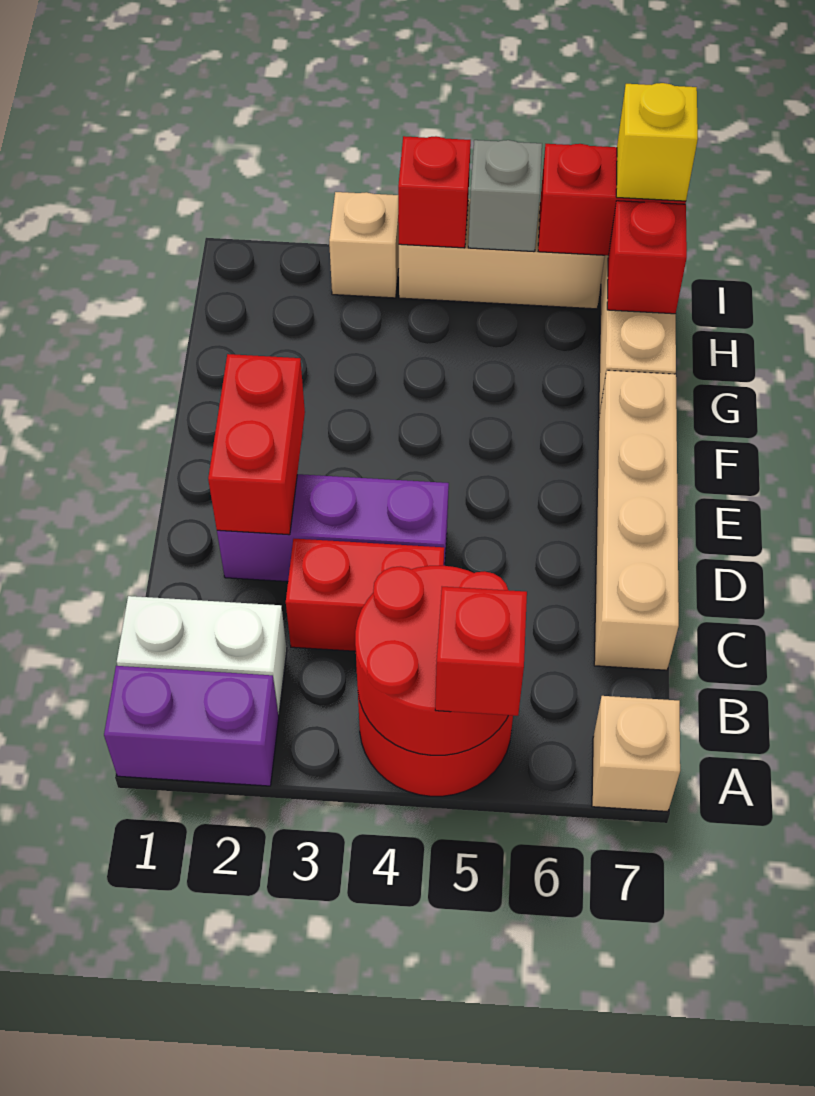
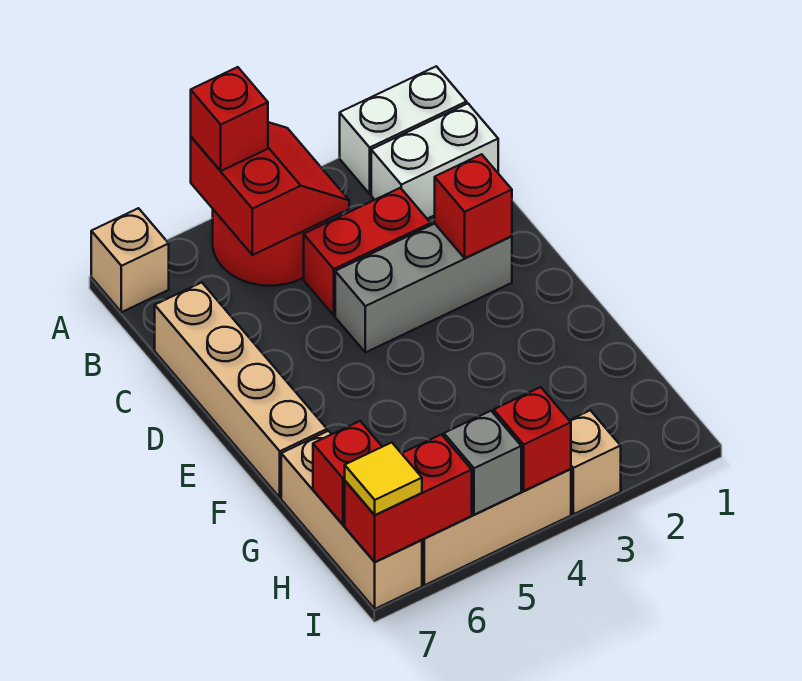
purple 1x2 brick [104,666,279,786] -> white 1x2 brick [340,66,467,194]
red 2x2 round brick [355,566,508,755] -> red 2x2 slope [191,122,349,255]
purple 1x3 brick [217,474,449,582] -> grey 1x3 brick [335,224,512,353]
red 1x2 brick [208,354,305,535] -> red 1x1 brick [435,154,512,258]
yellow 1x1 brick [616,83,698,201] -> yellow 1x1 tile [345,442,422,515]

